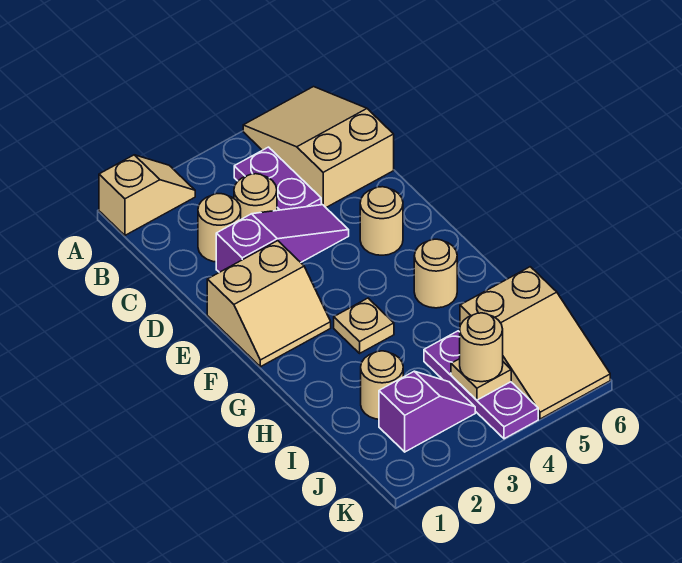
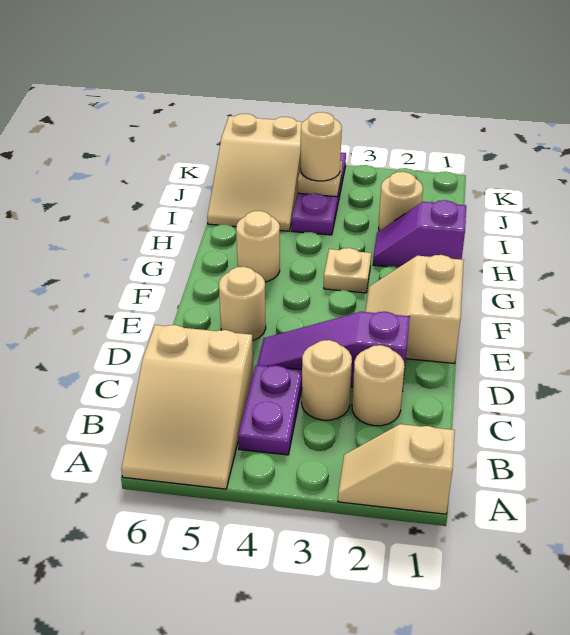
tan 2x2 slope [207,241,331,367] -> tan 2x2 slope turned to [365,255,464,363]
tan 2x3 slope [460,267,610,419] -> tan 2x3 slope turned to [207,114,302,231]
purple 1x2 slope [379,371,475,452] -> purple 1x2 slope moved to [373,200,466,268]

